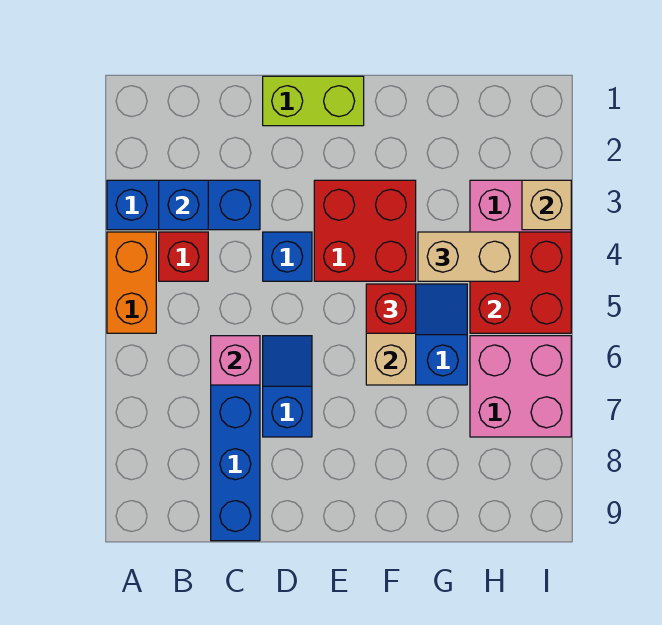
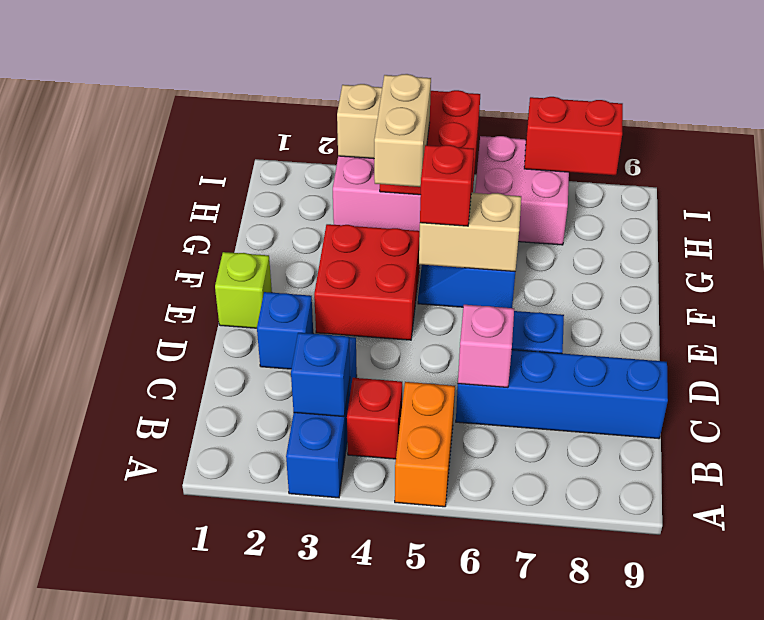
orange 1x2 brick [107,232,156,333] -> orange 1x2 brick turned to [395,382,455,507]
lime 1x2 brick [263,76,364,126] -> lime 1x1 brick [215,252,272,328]
blue 1x1 brick [263,232,312,281] -> blue 1x1 brick moved to [257,292,313,369]
none -> red 1x2 brick [524,97,623,175]

